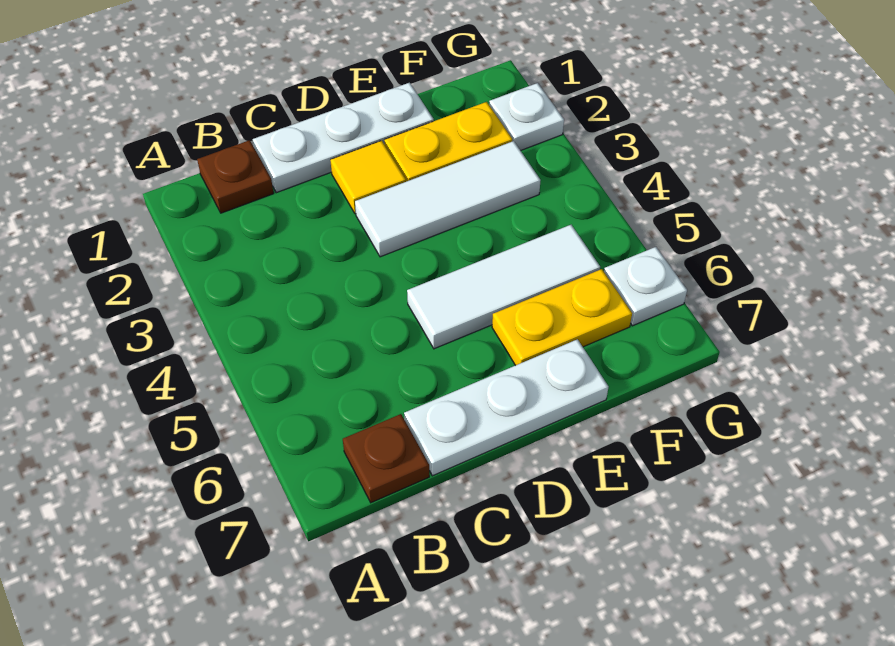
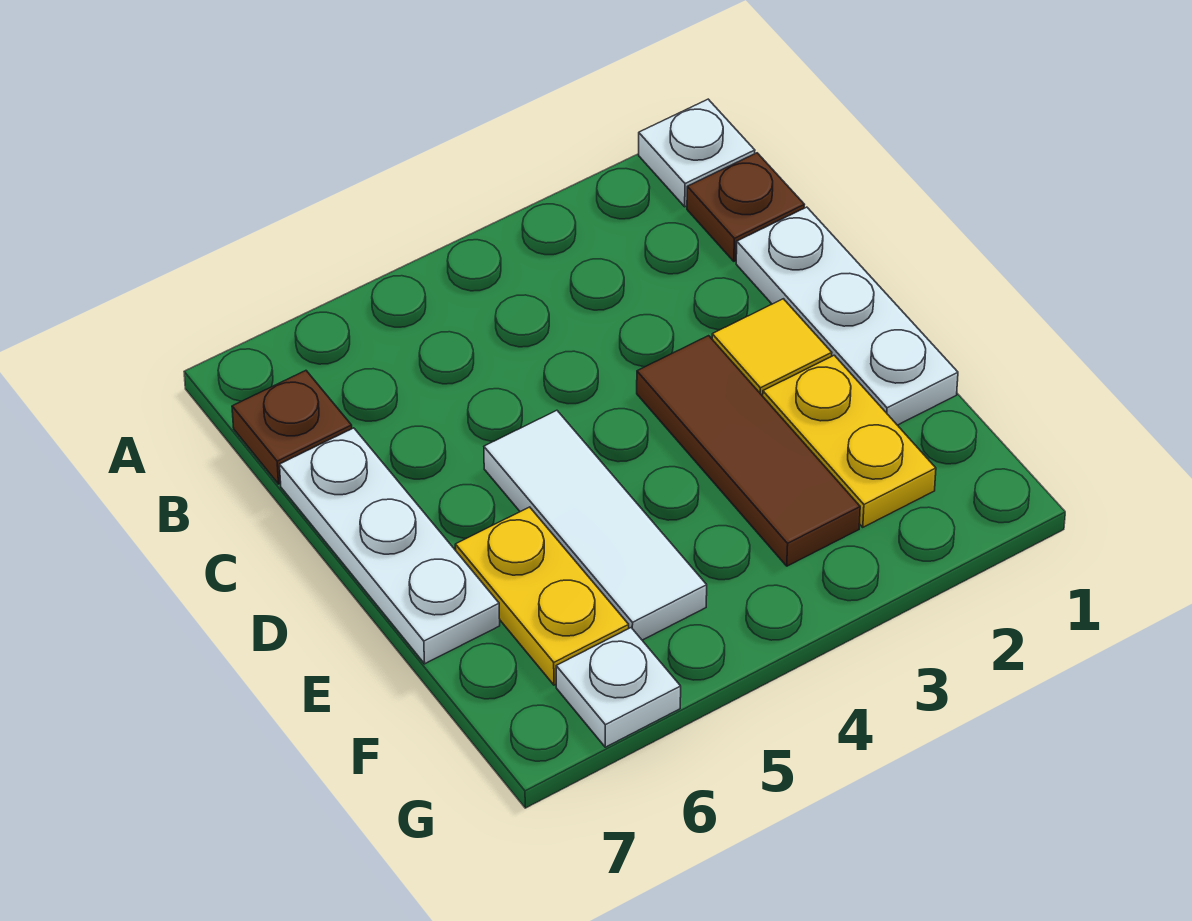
white 1x3 tile [355,141,541,257] -> brown 1x3 tile [637,336,860,566]
white 1x1 plate [489,83,564,151] -> white 1x1 plate moved to [639,99,755,207]

